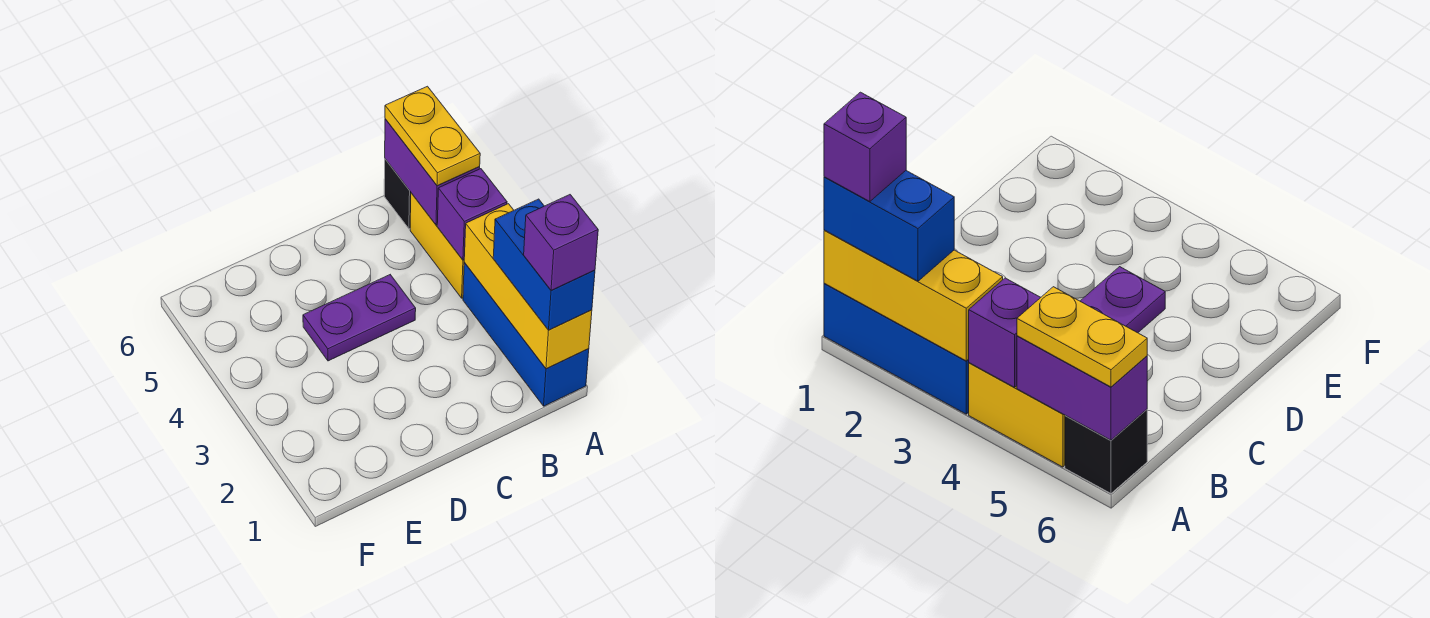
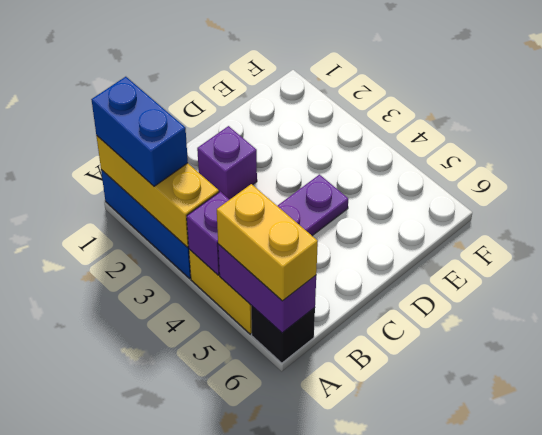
purple 1x1 brick [524,195,598,290] -> purple 1x1 brick moved to [197,126,257,199]
yellow 1x2 plate [385,86,480,186] -> yellow 1x2 brick [217,184,318,301]

